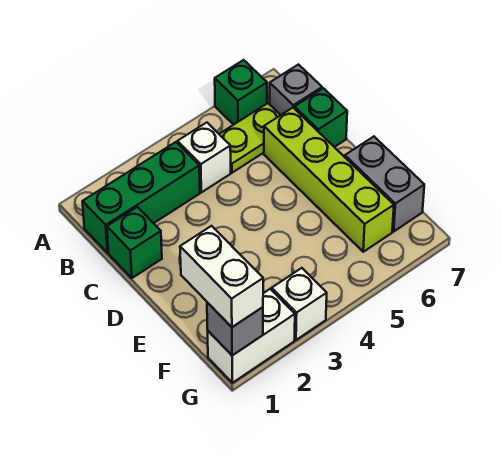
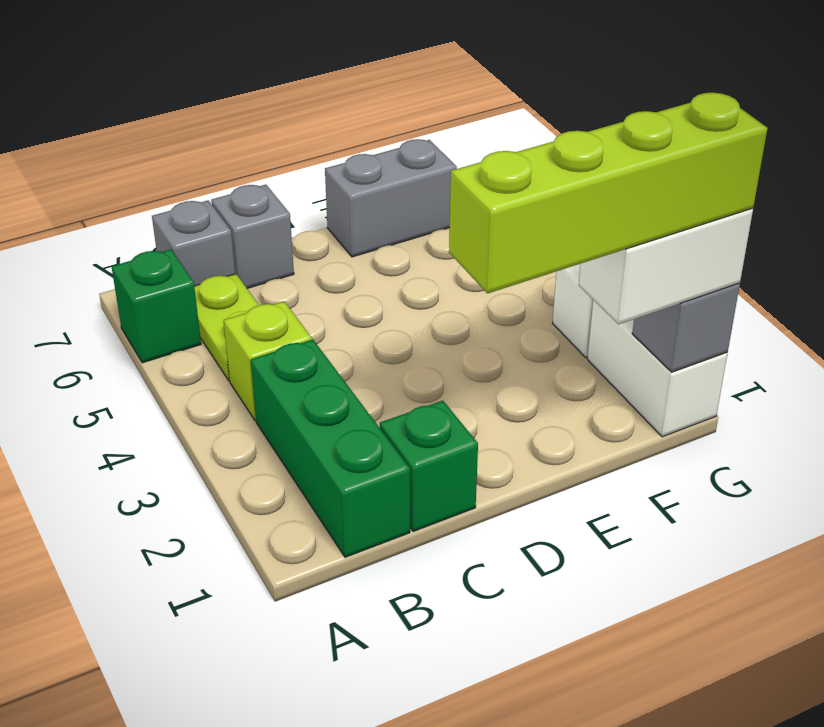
white 1x1 brick [177,123,231,192] -> lime 1x1 brick [224,302,312,421]
lime 1x4 brick [264,108,394,252] -> lime 1x4 brick moved to [449,93,767,293]
green 1x1 brick [294,88,347,147] -> grey 1x1 brick [211,185,294,288]

